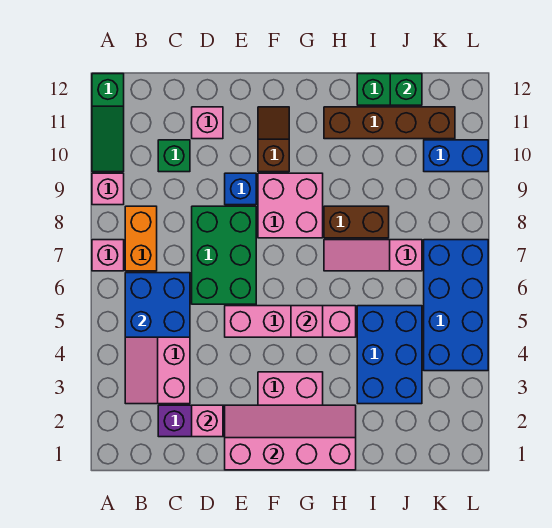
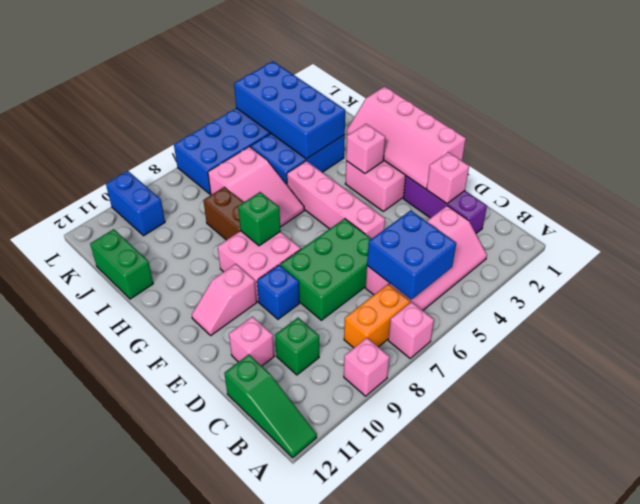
green 1x3 slope [92,74,124,172] -> green 1x3 slope turned to [224,354,317,458]
brown 1x2 slope [258,107,289,172] -> pink 1x2 slope [192,264,257,335]
pink 1x1 brick [291,306,323,337] -> pink 1x1 brick moved to [346,124,385,174]
pink 1x3 slope [324,240,422,271] -> pink 2x3 slope [208,146,304,227]
brown 1x4 brick [324,107,455,139] -> none
none -> blue 2x4 brick [234,61,345,159]
green 1x1 brick [390,74,422,105] -> green 1x1 brick moved to [238,192,280,246]

